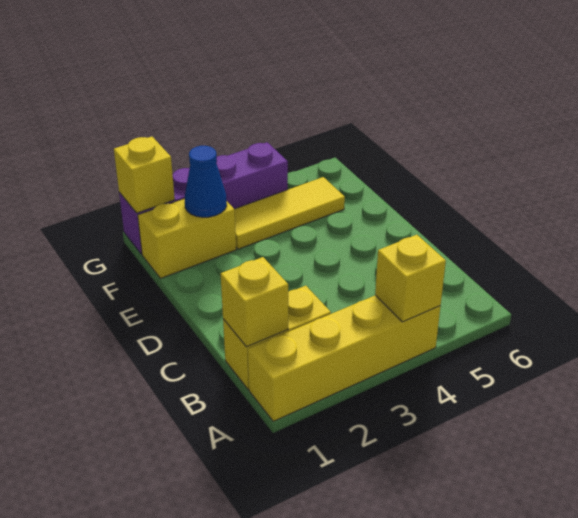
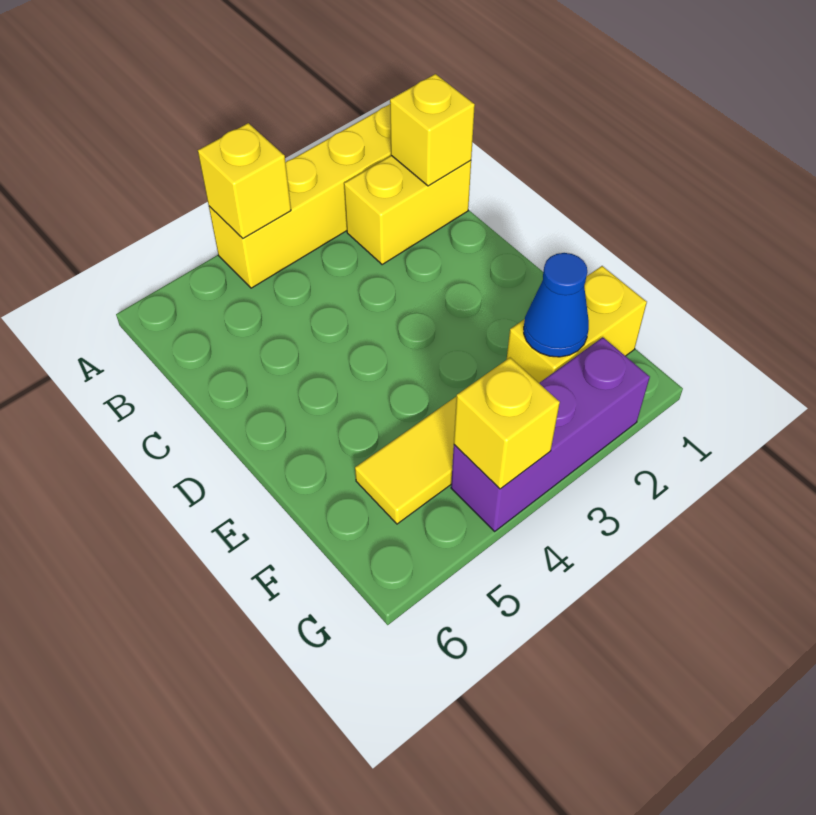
purple 1x4 brick [119,142,288,254] -> purple 1x3 brick [451,337,650,531]
yellow 1x1 brick [114,137,175,213] -> yellow 1x1 brick moved to [454,358,560,489]

